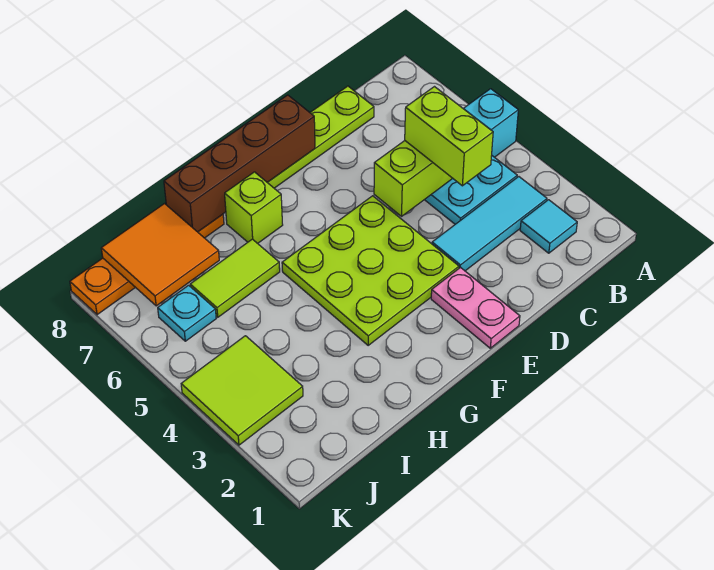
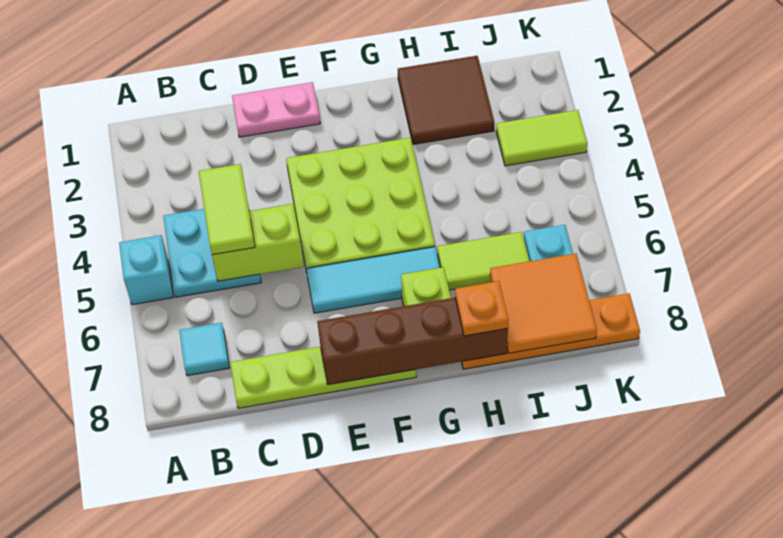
cyan 1x1 tile [520,200,577,253] -> cyan 1x1 tile moved to [179,323,229,376]
cyan 1x3 tile [432,177,547,271] -> cyan 1x3 tile moved to [306,247,440,313]
lime 1x2 brick [405,87,493,186] -> lime 1x2 tile [199,164,255,255]
pink 1x2 plate [431,267,520,348] -> pink 1x2 plate turned to [232,82,320,137]
none -> brown 2x2 tile [398,56,494,144]
none -> orange 1x1 plate [455,281,508,336]
lime 2x2 tile [181,336,303,445] -> lime 1x2 tile [496,110,587,166]

